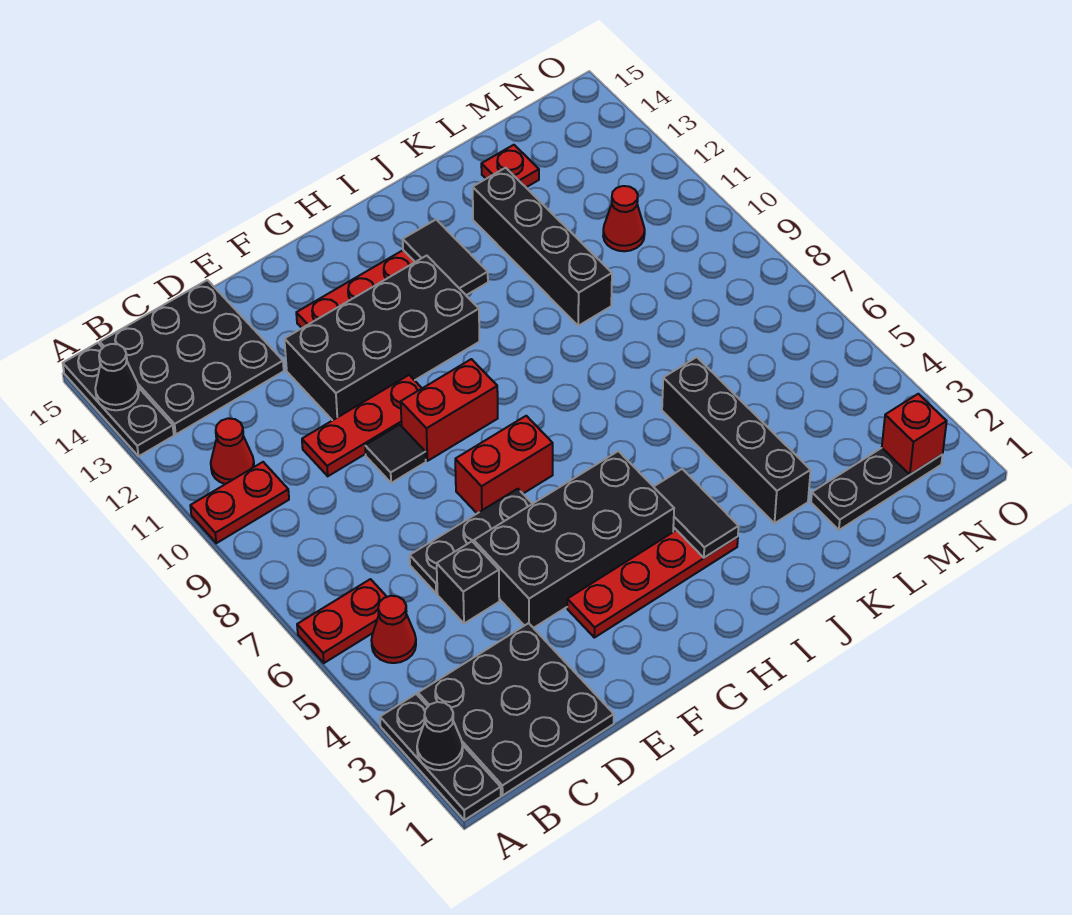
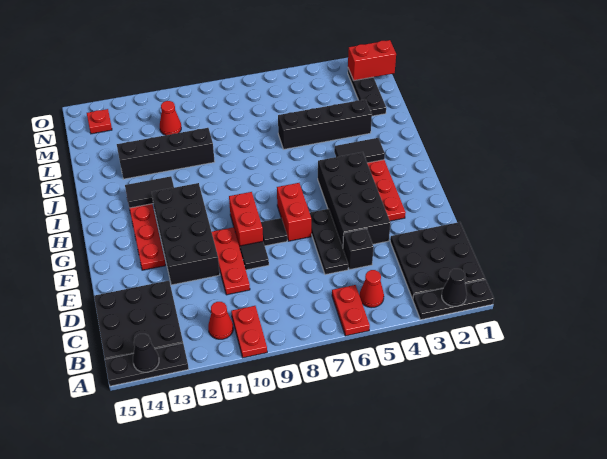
none -> black 1x1 tile [261,218,287,246]
red 1x1 plate [481,145,539,187] -> red 1x1 plate moved to [87,109,112,134]
red 1x1 brick [882,394,947,475] -> red 1x2 brick [348,40,396,81]

